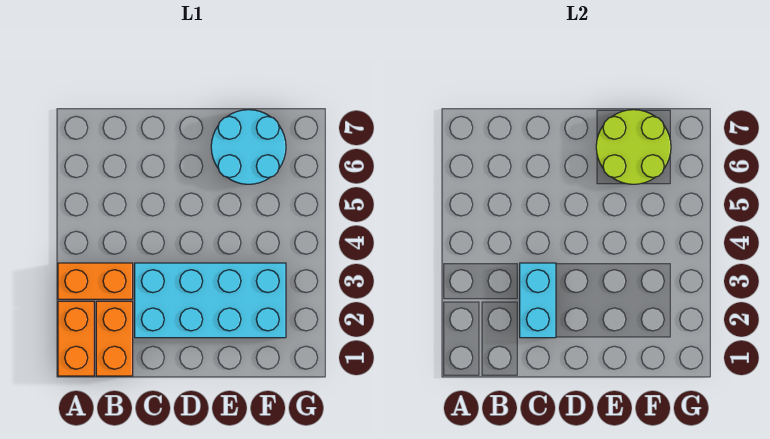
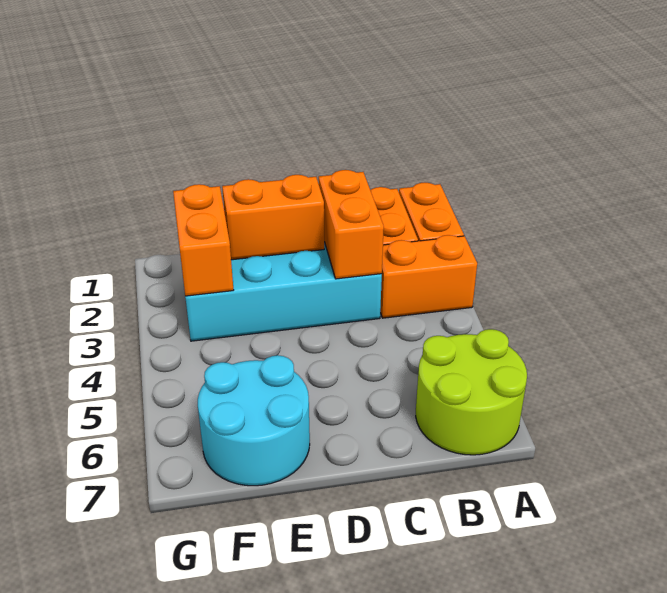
cyan 1x2 brick [520,263,556,338] -> orange 1x2 brick [319,170,384,279]
none -> orange 1x2 brick [222,175,324,260]
lime 2x2 round brick [596,110,671,184] -> lime 2x2 round brick moved to [416,329,527,455]
none -> orange 1x2 brick [173,184,233,296]

